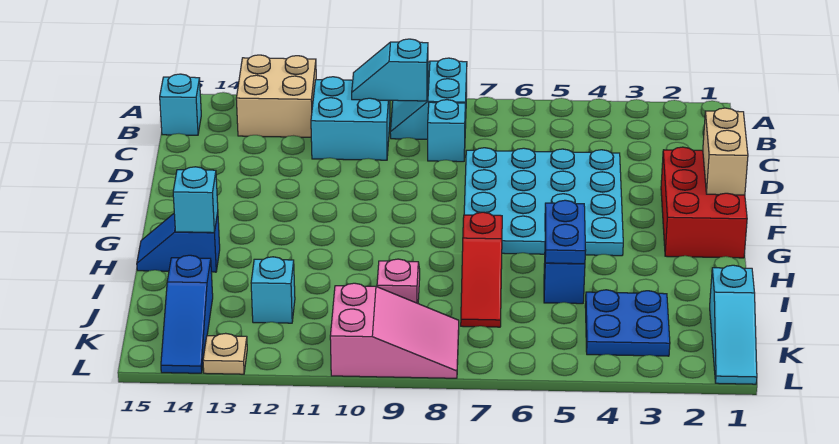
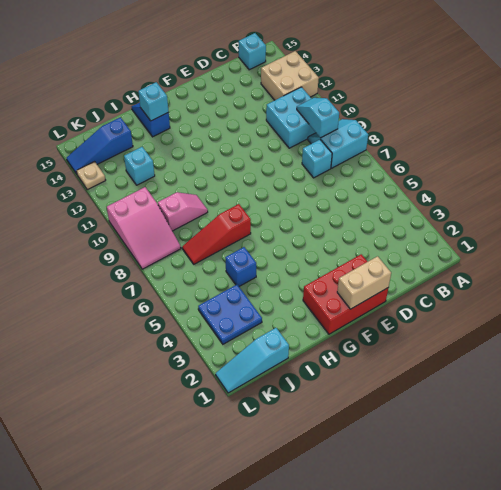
cyan 4x4 plate [464,148,623,256] -> none
blue 1x2 plate [545,200,586,264] -> none

